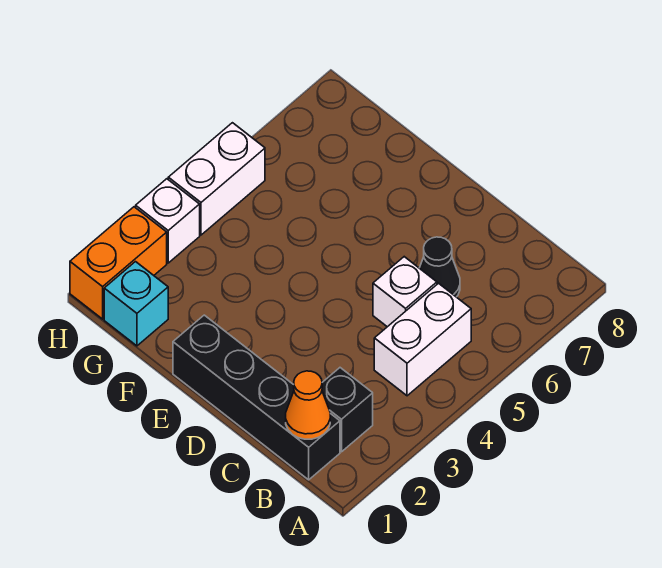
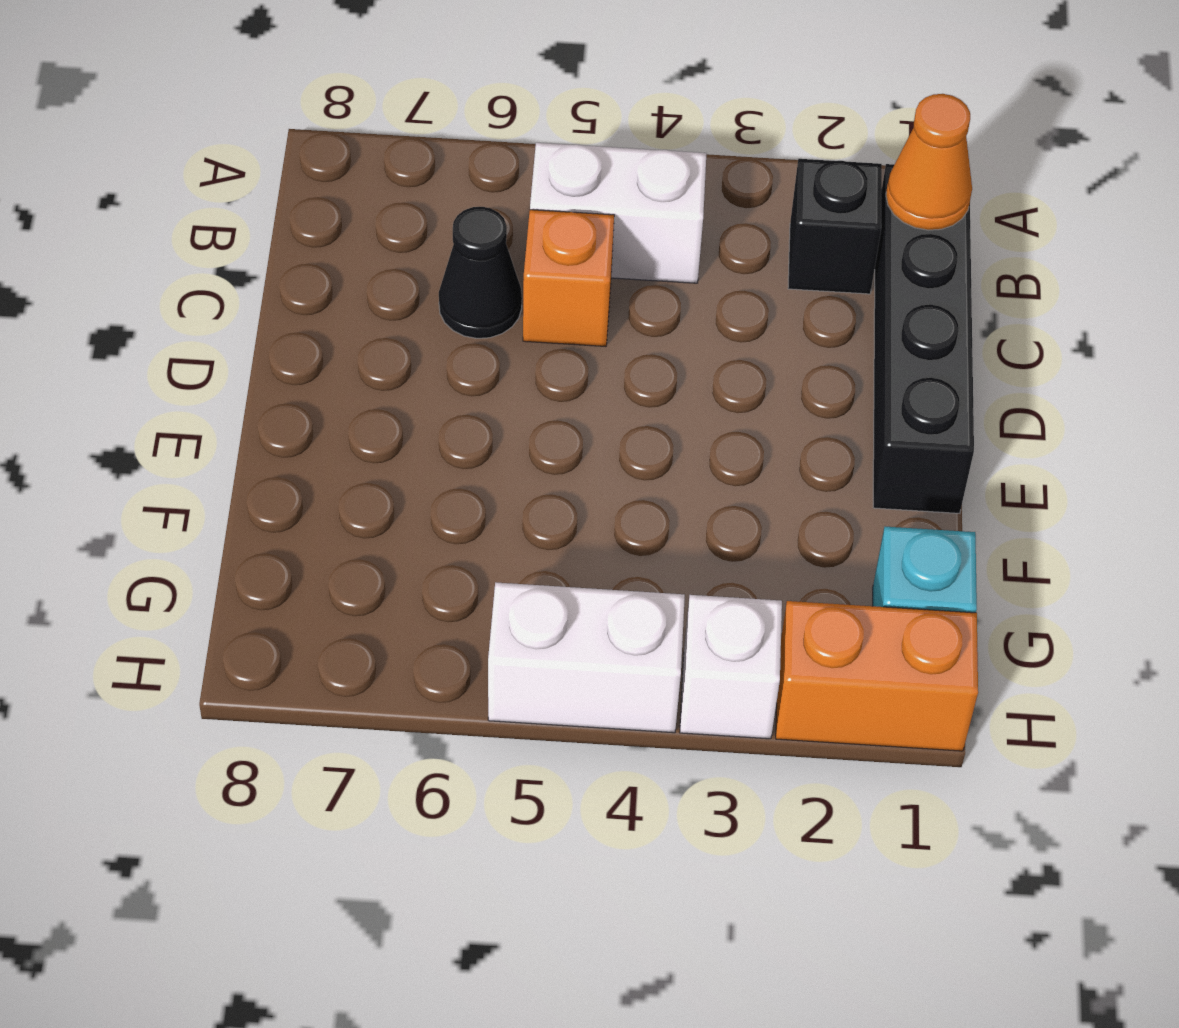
white 1x1 brick [373,257,437,327] -> orange 1x1 brick [523,210,614,346]

